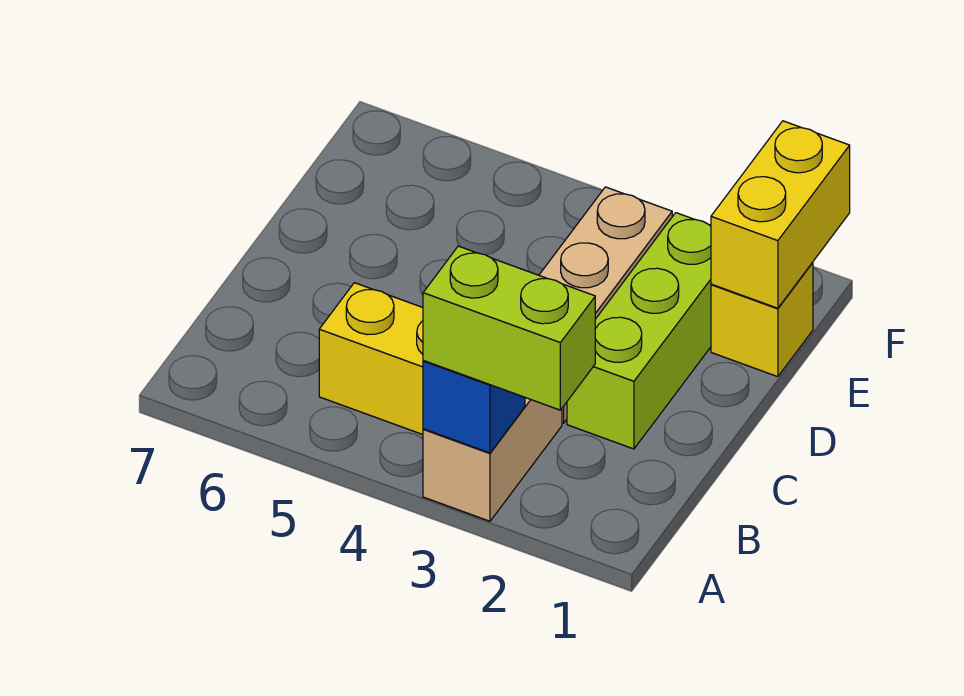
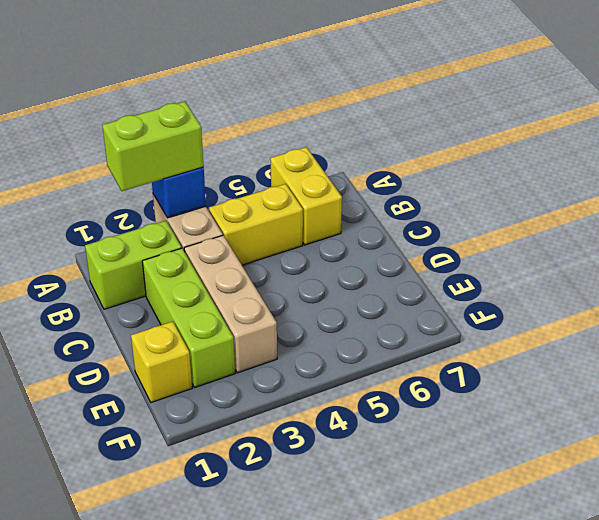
none -> lime 1x2 brick [85,221,182,309]
yellow 1x2 brick [711,121,850,308] -> yellow 1x2 brick moved to [270,147,342,245]

